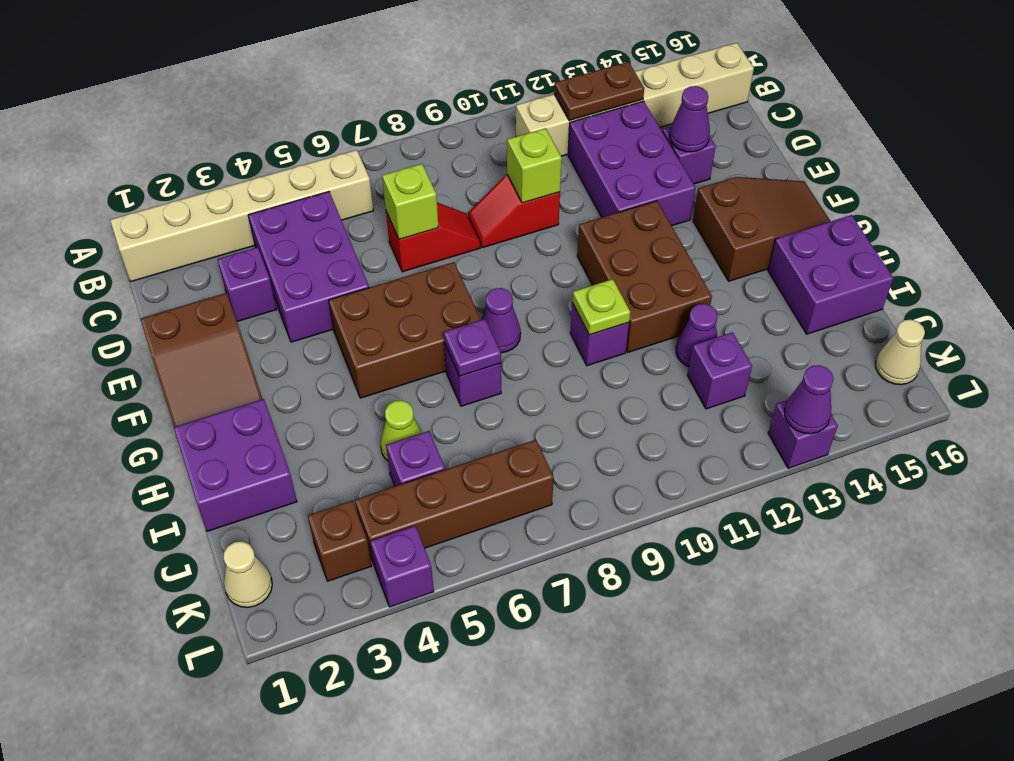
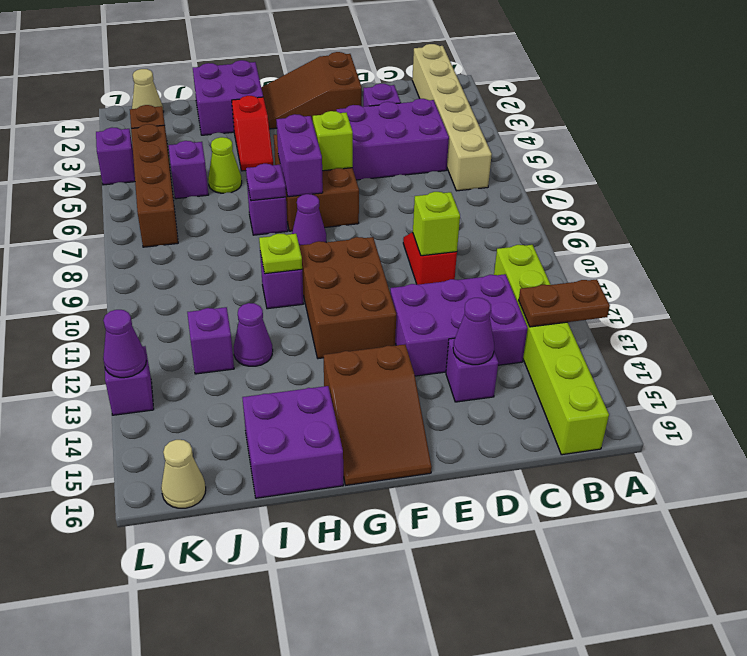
tan 1x6 brick [516,43,754,156] -> lime 1x6 brick [494,245,609,455]
brown 1x2 plate [554,62,644,121] -> brown 1x2 plate turned to [519,279,610,327]
red 1x2 slope [386,203,480,272] -> red 1x2 slope moved to [232,96,273,171]
lime 1x1 brick [382,164,438,240] -> lime 1x1 brick moved to [313,111,353,171]
brown 2x3 brick [577,201,712,352] -> brown 2x3 brick turned to [299,237,396,359]
none -> purple 1x2 brick [276,114,323,197]

